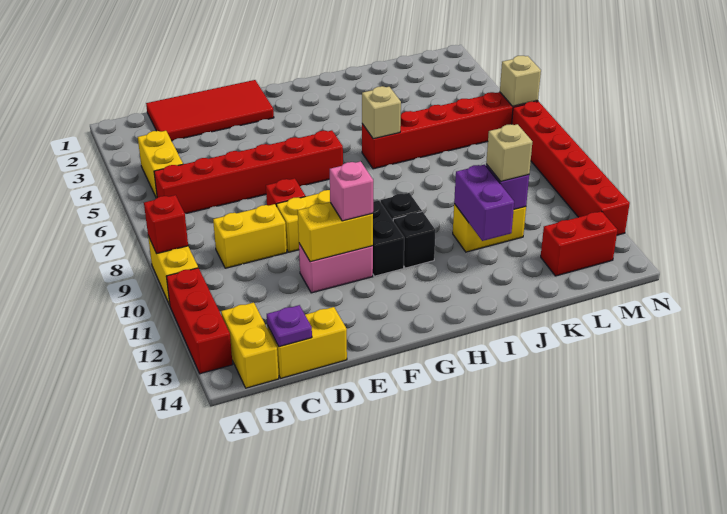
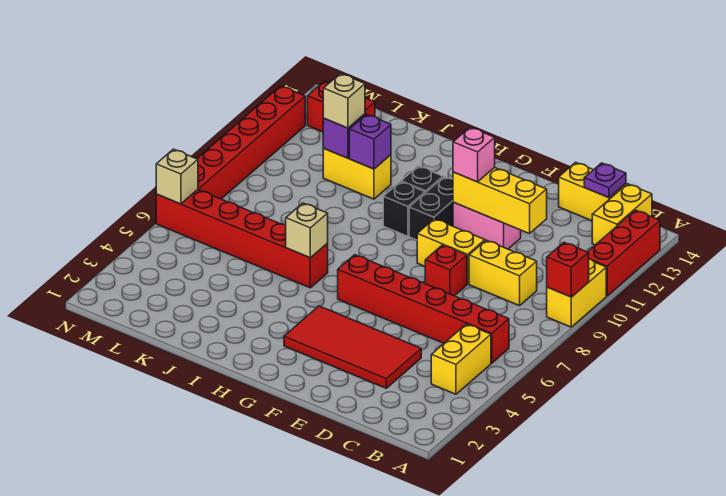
red 2x4 tile [146,80,274,141] -> red 2x4 tile moved to [284,306,421,388]
yellow 1x2 brick [298,202,373,262] -> yellow 1x3 brick [453,167,547,234]
purple 1x2 brick [454,165,514,241] -> purple 1x1 brick [349,114,391,169]

